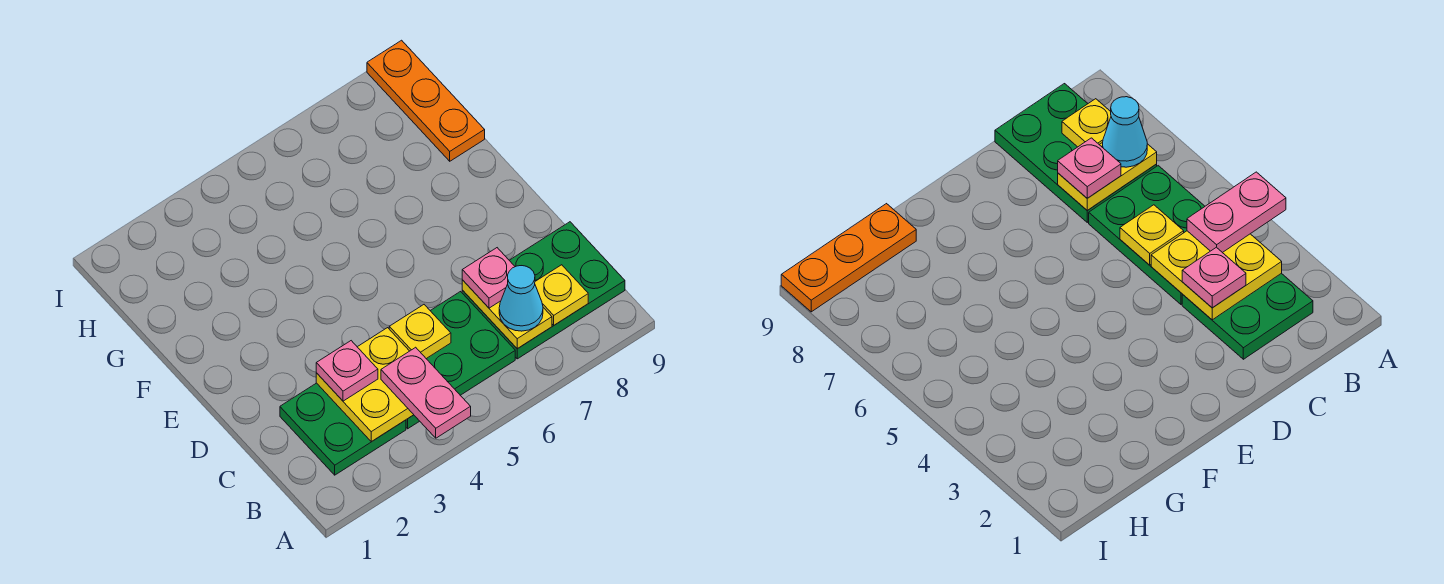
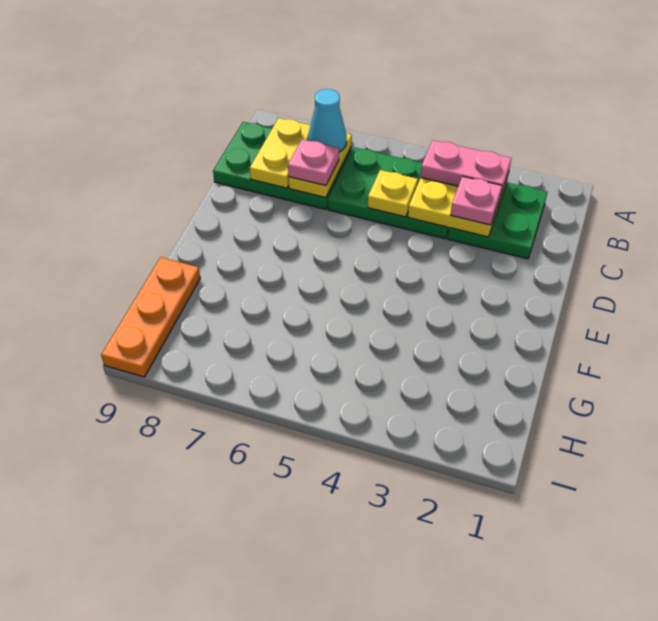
pink 1x2 plate [381,347,471,438] -> pink 1x2 plate turned to [421,140,511,196]
yellow 1x1 plate [535,265,588,325] -> yellow 1x2 plate [250,118,311,188]

